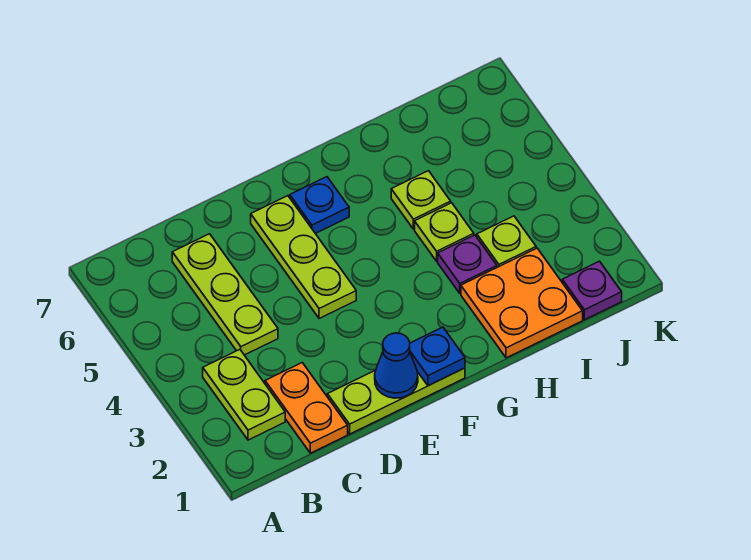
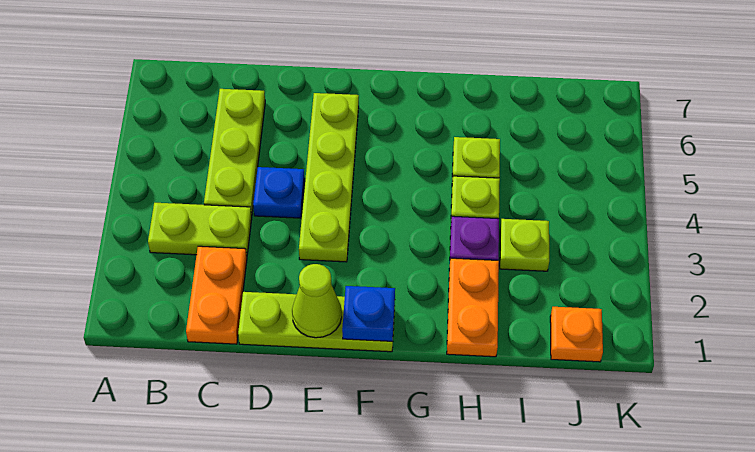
lime 1x2 plate [203,350,285,440] -> lime 1x2 plate turned to [148,203,252,255]
blue 1x1 cone [375,333,418,398] -> lime 1x1 cone [292,264,342,338]
lime 1x3 plate [251,196,356,319] -> lime 1x4 plate [299,93,359,262]
blue 1x1 plate [290,177,349,234] -> blue 1x1 plate moved to [253,167,305,218]
orange 2x2 plate [461,248,583,358] -> orange 1x2 plate [447,258,499,357]
purple 1x1 plate [562,261,622,320] -> orange 1x1 plate [550,307,603,362]

